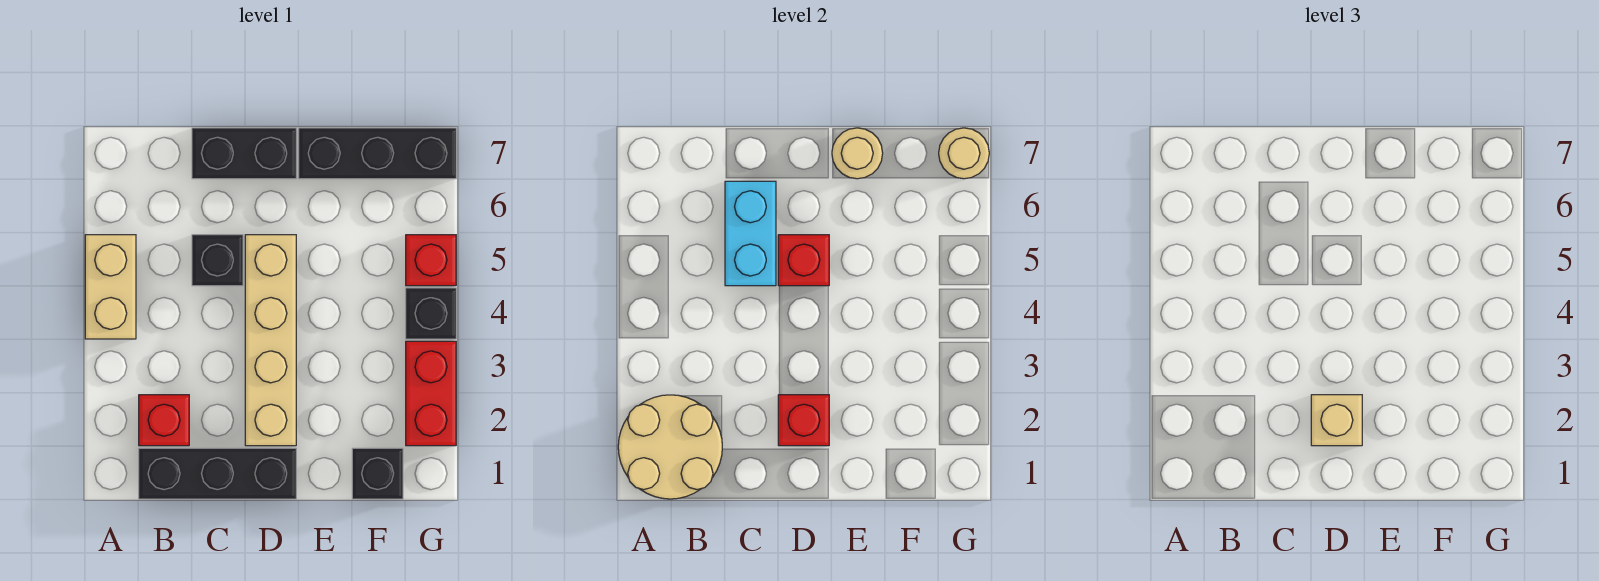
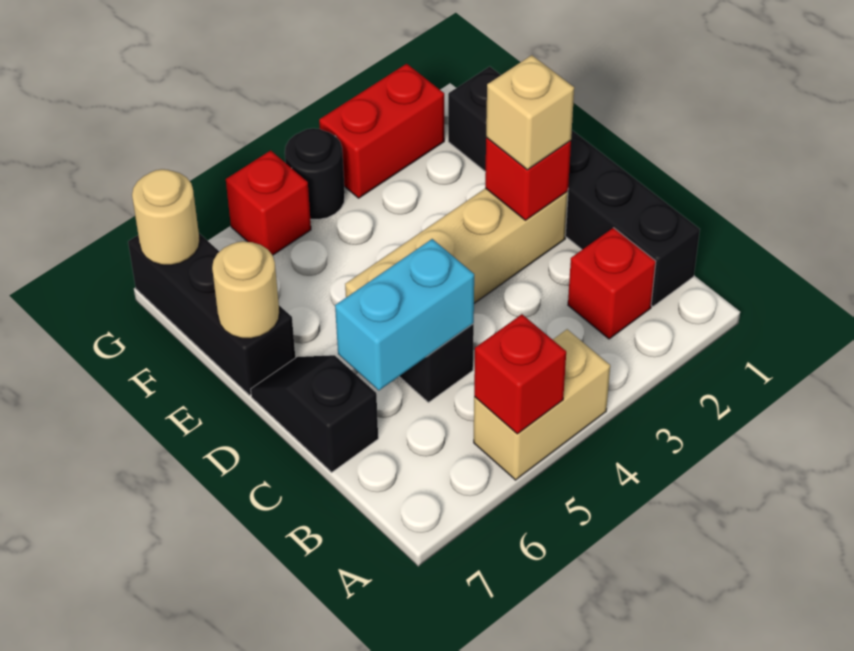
tan 2x2 round brick [618,395,722,499] -> none
black 1x2 brick [192,128,296,179] -> black 1x2 slope [251,355,378,472]
red 1x1 brick [778,235,829,286] -> red 1x1 brick moved to [474,314,566,434]
black 1x1 brick [406,288,456,339] -> black 1x1 round brick [285,128,345,219]

